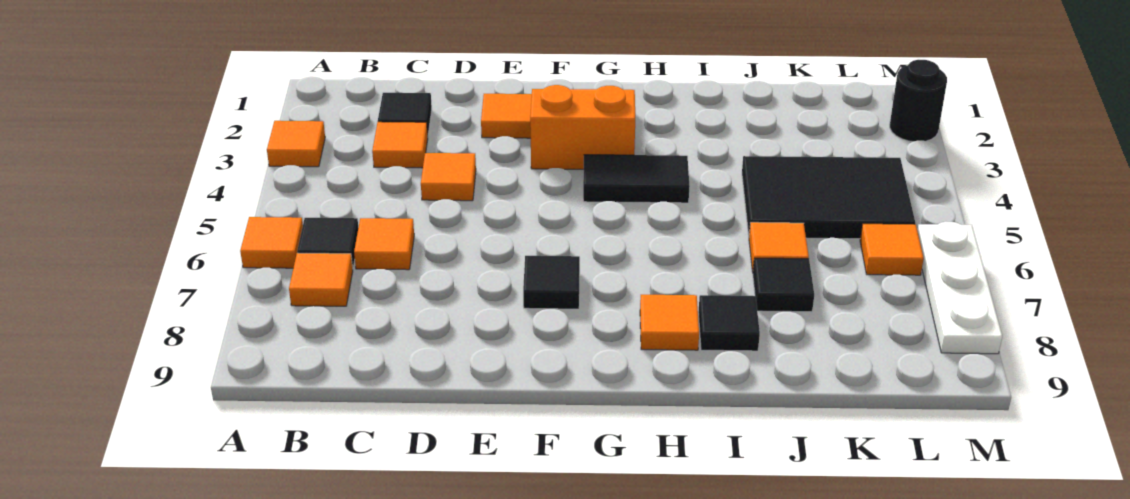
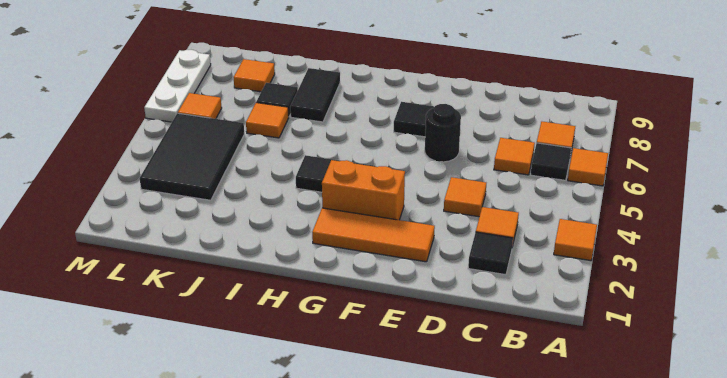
orange 1x1 tile [640,295,699,350] -> orange 1x1 tile moved to [234,59,275,92]
black 1x1 tile [698,295,760,351] -> black 1x2 tile [290,68,340,122]
black 2x3 tile [742,156,915,239] -> black 2x3 tile turned to [140,113,244,200]
black 1x1 round brick [890,60,947,142] -> black 1x1 round brick moved to [425,104,461,162]

